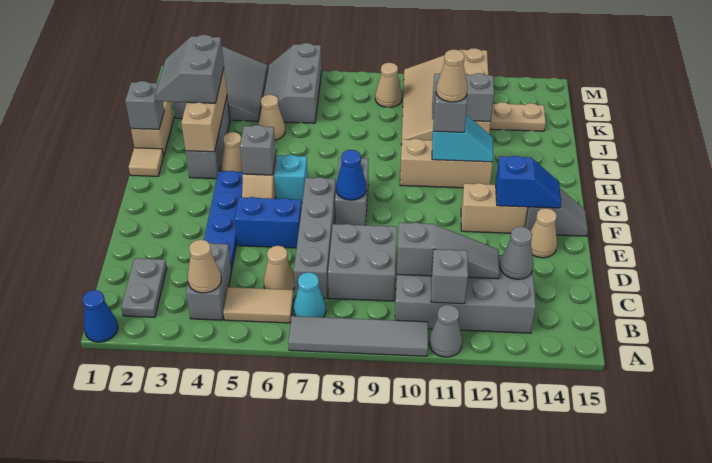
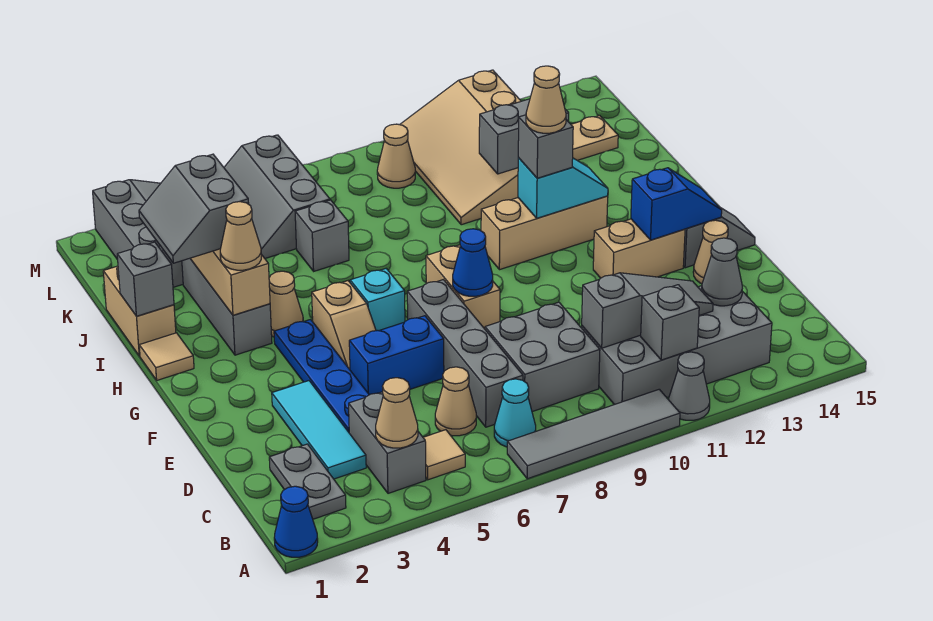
tan 1x2 tile [223,287,294,323] -> tan 1x1 tile [423,430,465,480]
none -> cyan 1x3 tile [272,381,366,479]
grey 1x2 brick [335,158,369,225] -> tan 1x2 brick [426,245,500,329]
grey 1x1 brick [240,125,276,175] -> grey 1x1 brick moved to [295,200,349,271]
tan 1x1 cone [258,95,285,140] -> tan 1x1 cone moved to [220,202,262,270]

